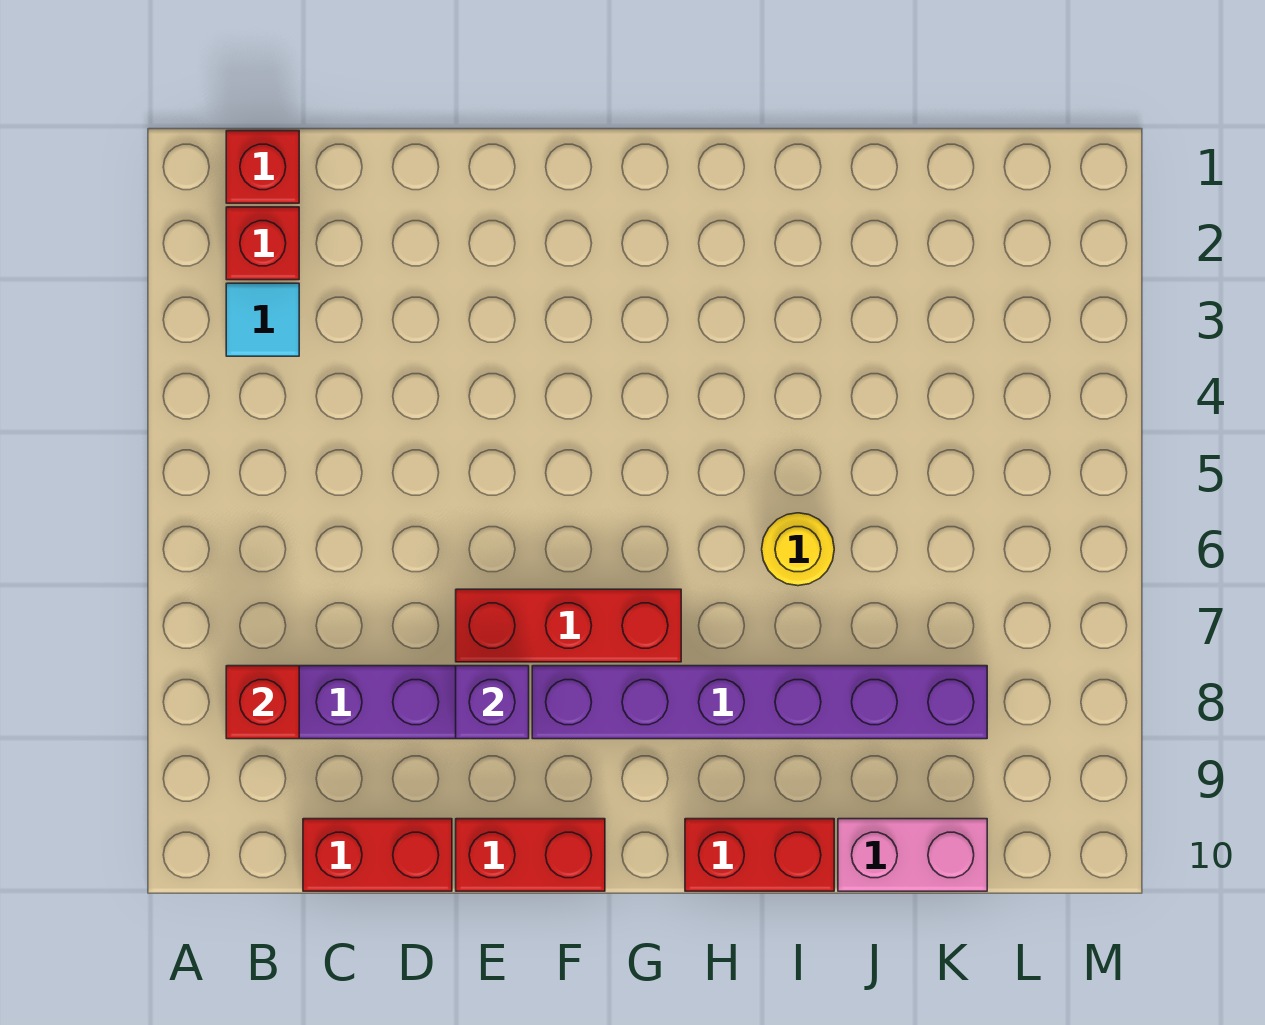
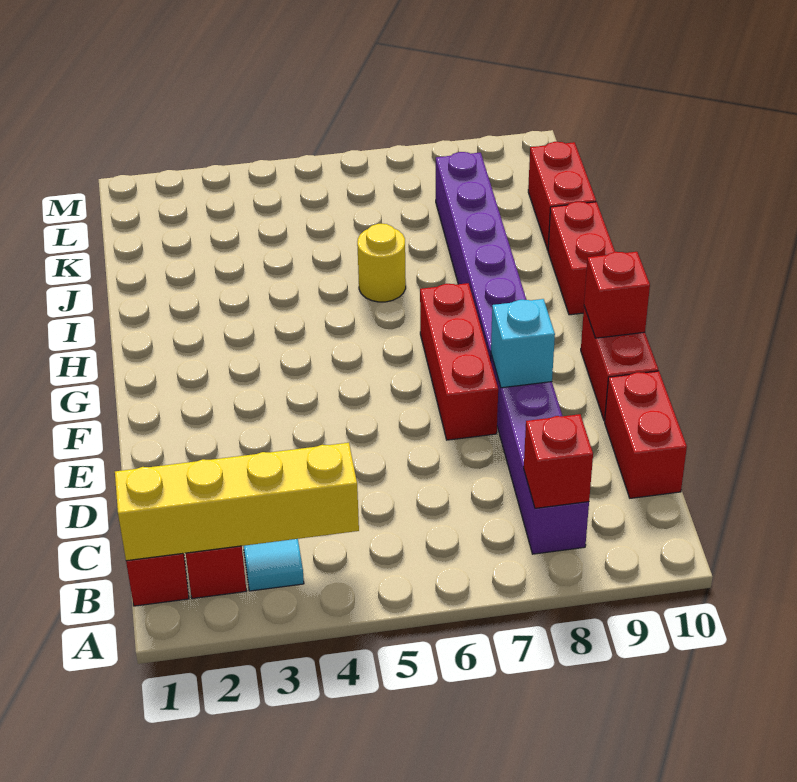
none -> yellow 1x4 brick [115,443,359,561]
purple 1x1 brick [456,666,529,739] -> cyan 1x1 brick [491,299,555,388]
none -> red 1x1 brick [584,252,650,338]
pink 1x2 brick [838,819,987,891] -> red 1x2 brick [528,142,596,250]

